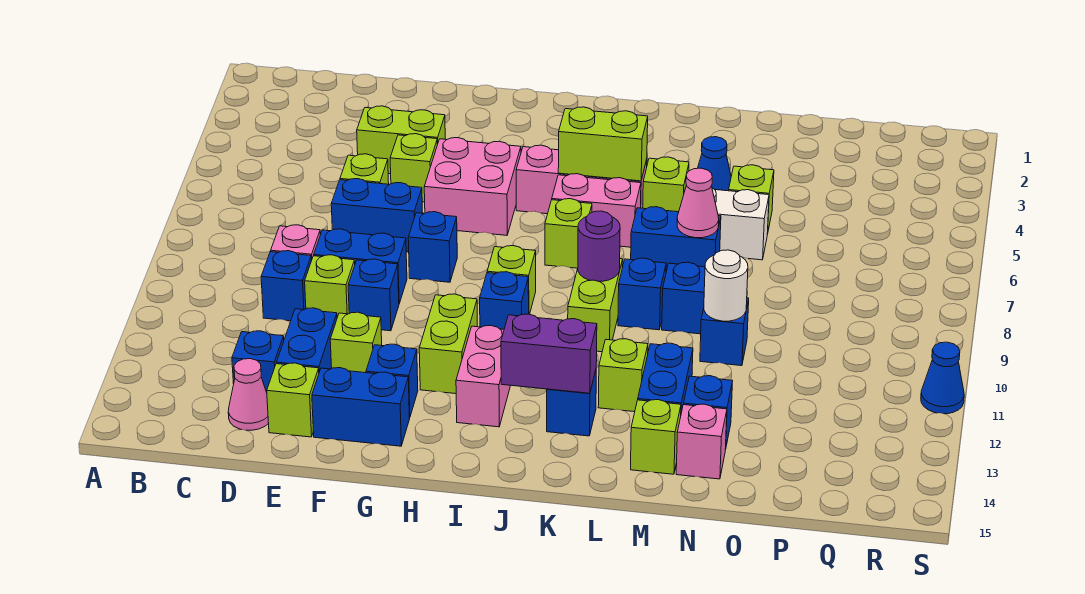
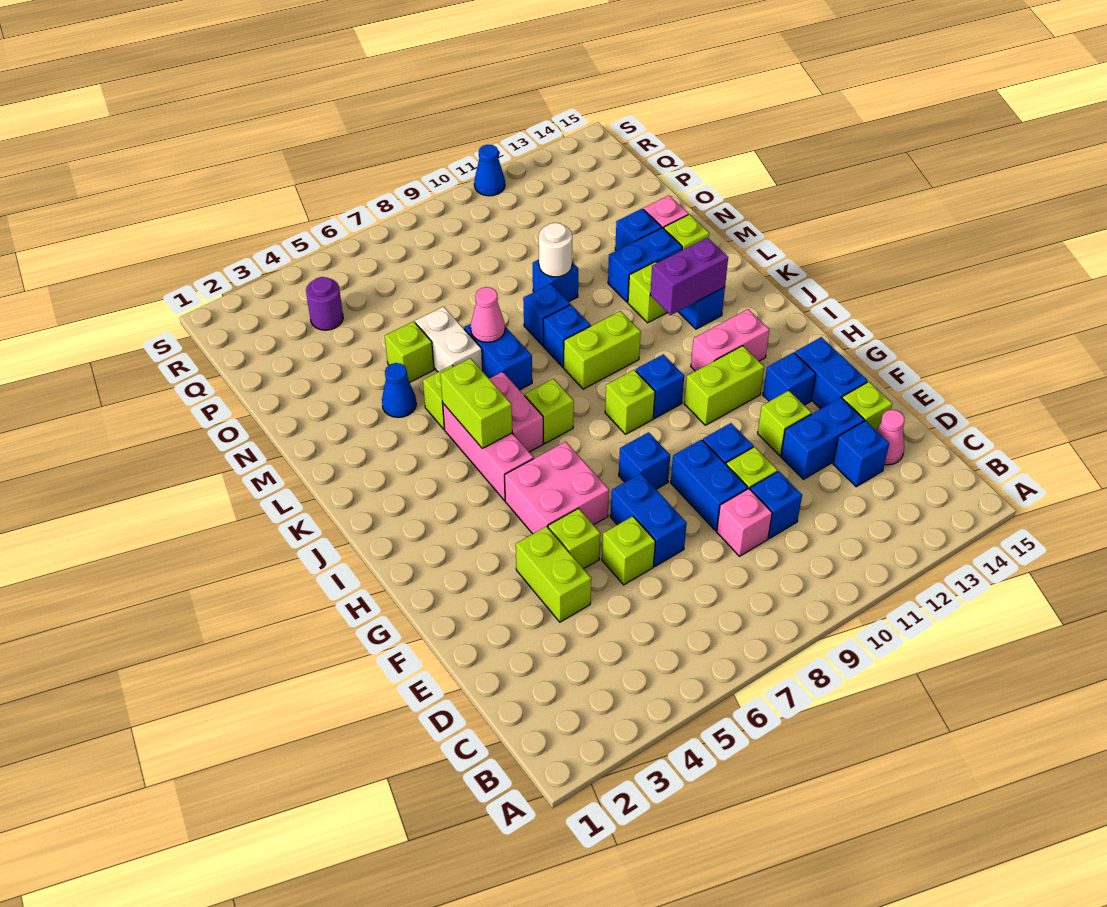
purple 1x2 brick [501,314,597,393] -> purple 1x2 brick turned to [650,238,728,315]
purple 1x1 round brick [578,211,620,281] -> purple 1x1 round brick moved to [306,277,343,330]

